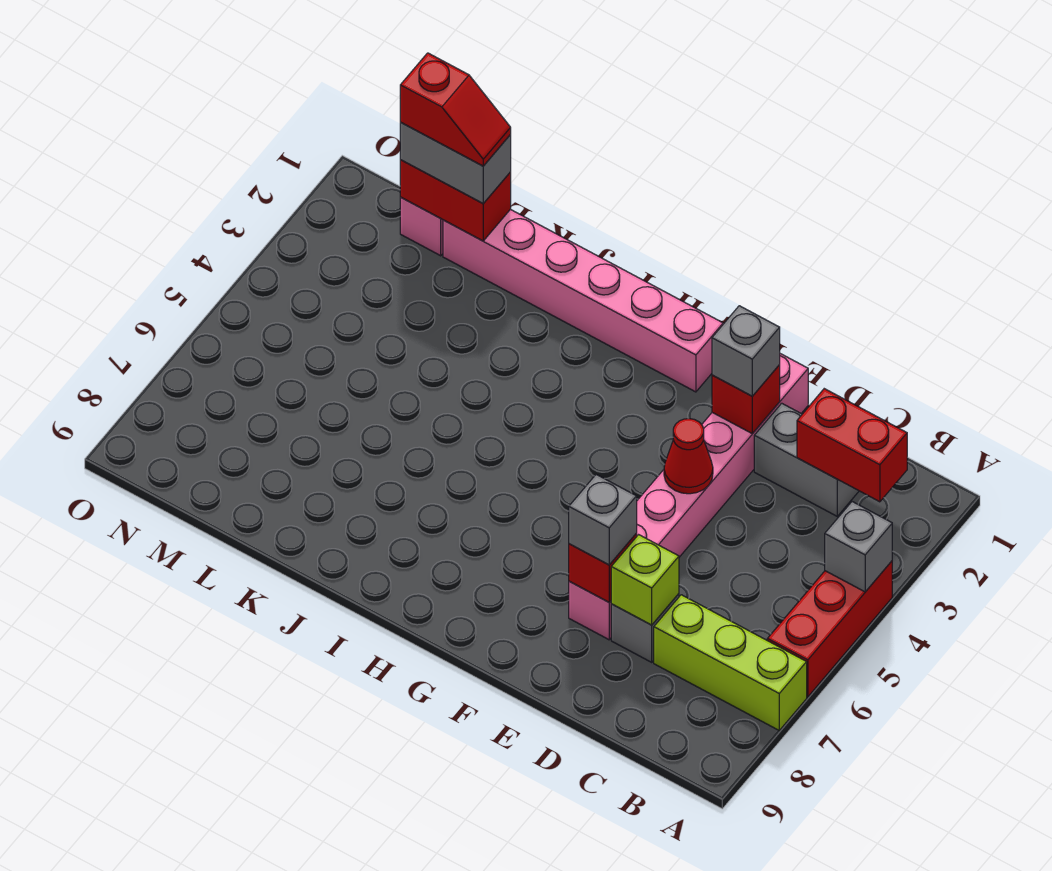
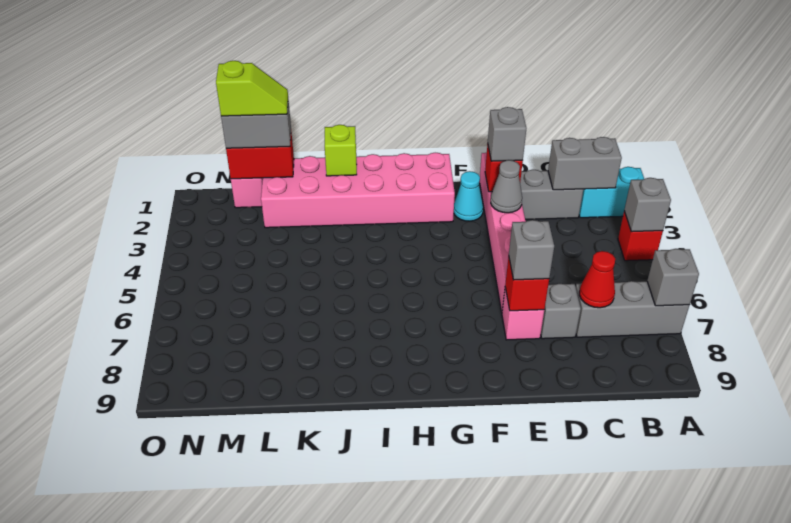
none -> cyan 1x2 brick [579,167,644,218]
red 1x3 brick [767,561,892,697] -> red 1x1 brick [618,211,663,261]
lime 1x3 brick [654,595,807,730] -> grey 1x3 brick [576,281,689,337]
none -> grey 1x1 brick [647,249,699,306]
red 1x2 brick [797,389,907,502] -> grey 1x2 brick [548,137,622,190]
lime 1x1 brick [611,535,679,625] -> lime 1x1 brick moved to [325,125,357,176]
none -> grey 1x1 cone [491,160,522,213]
red 1x1 cone [664,419,713,494] -> red 1x1 cone moved to [579,251,615,308]
none -> cyan 1x1 cone [454,171,483,221]
pink 1x6 brick [443,209,723,392] -> pink 2x6 brick [261,153,455,228]
red 1x2 slope [400,53,511,166] -> lime 1x2 slope [216,61,288,116]

